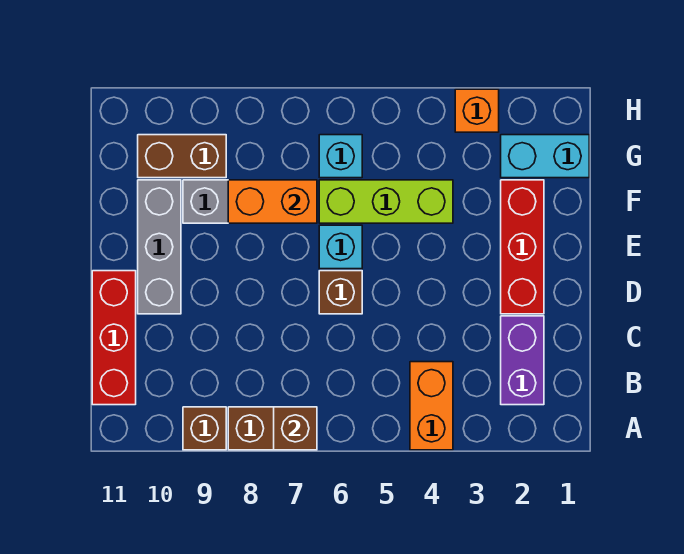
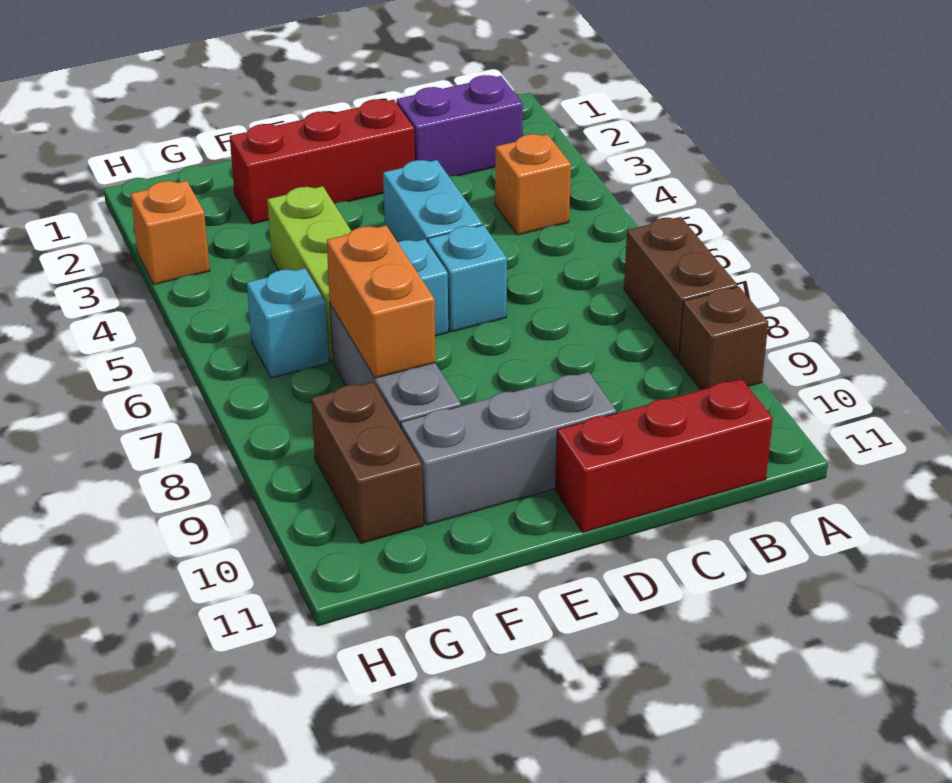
orange 1x2 brick [410,362,453,450] -> orange 1x1 brick [495,134,571,235]
brown 1x1 brick [274,407,317,450] -> none
brown 1x1 brick [319,271,362,314] -> cyan 1x1 brick [428,225,507,332]
cyan 1x2 brick [501,135,589,178] -> cyan 1x2 brick moved to [383,160,482,243]

